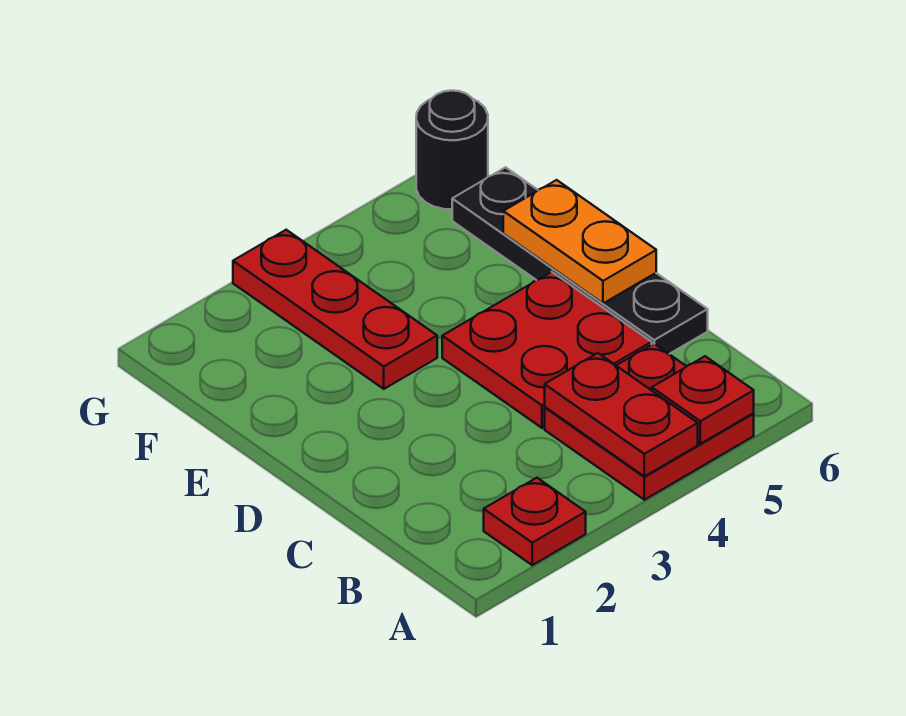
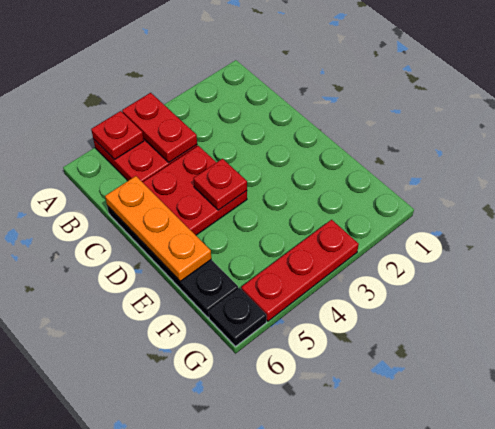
red 1x1 plate [484,478,586,565] -> red 1x1 plate moved to [193,159,247,210]
orange 1x2 plate [503,180,656,303] -> orange 1x3 plate [105,176,211,281]
red 1x3 plate [233,230,437,389] -> red 1x3 plate turned to [241,220,359,321]
black 1x1 round brick [416,91,488,210] -> black 1x1 plate [209,288,267,347]

